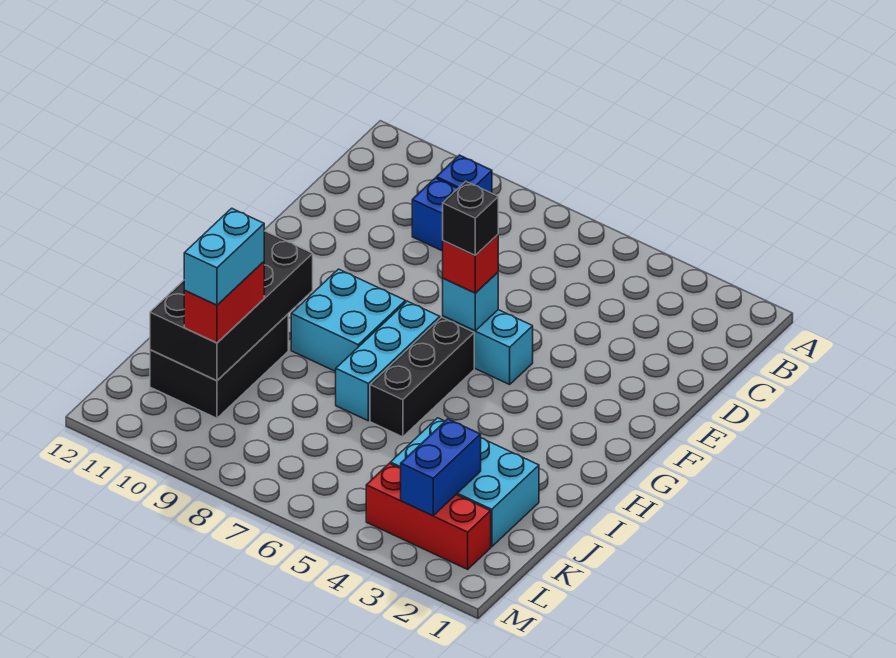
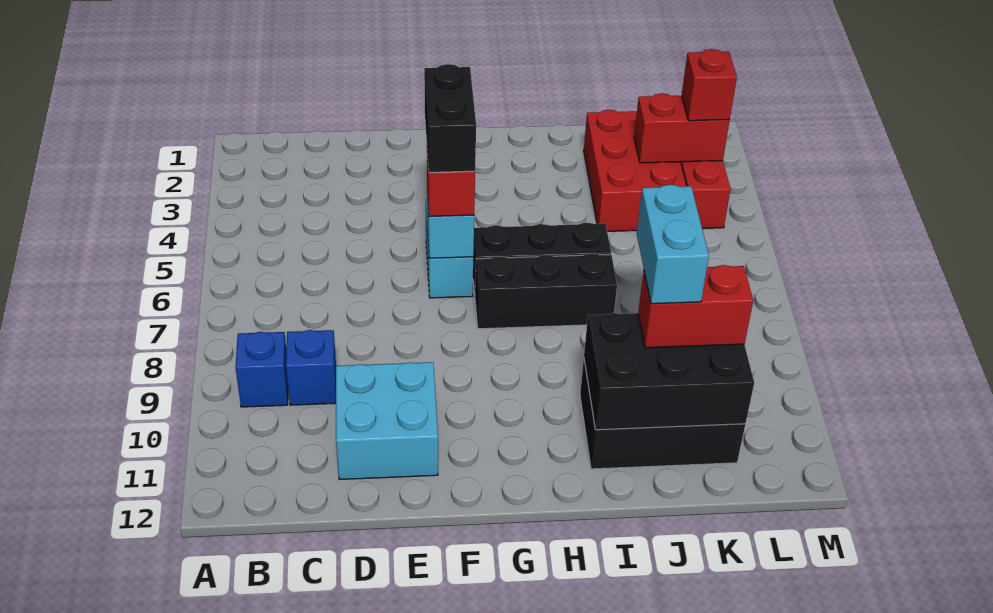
black 1x1 brick [443,181,498,255] -> black 1x2 brick [424,64,476,172]
cyan 1x3 brick [336,301,440,421] -> black 1x3 brick [475,254,617,329]
cyan 2x2 brick [291,269,406,372] -> cyan 2x2 brick moved to [336,362,438,480]
black 2x4 brick [150,231,313,381] -> black 2x3 brick [584,313,754,430]
cyan 2x3 brick [390,418,539,547] -> red 2x3 brick [584,109,686,231]
cyan 1x2 brick [184,208,264,305] -> cyan 1x2 brick turned to [637,185,709,304]
blue 1x2 brick [401,419,481,516] -> red 1x2 brick [634,93,730,163]
none -> red 1x1 brick [682,49,737,121]

